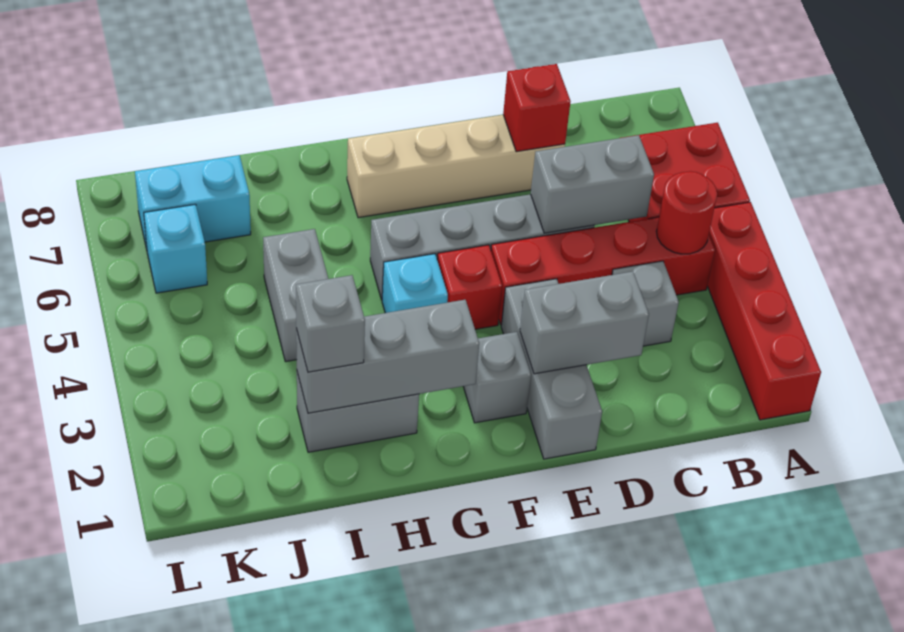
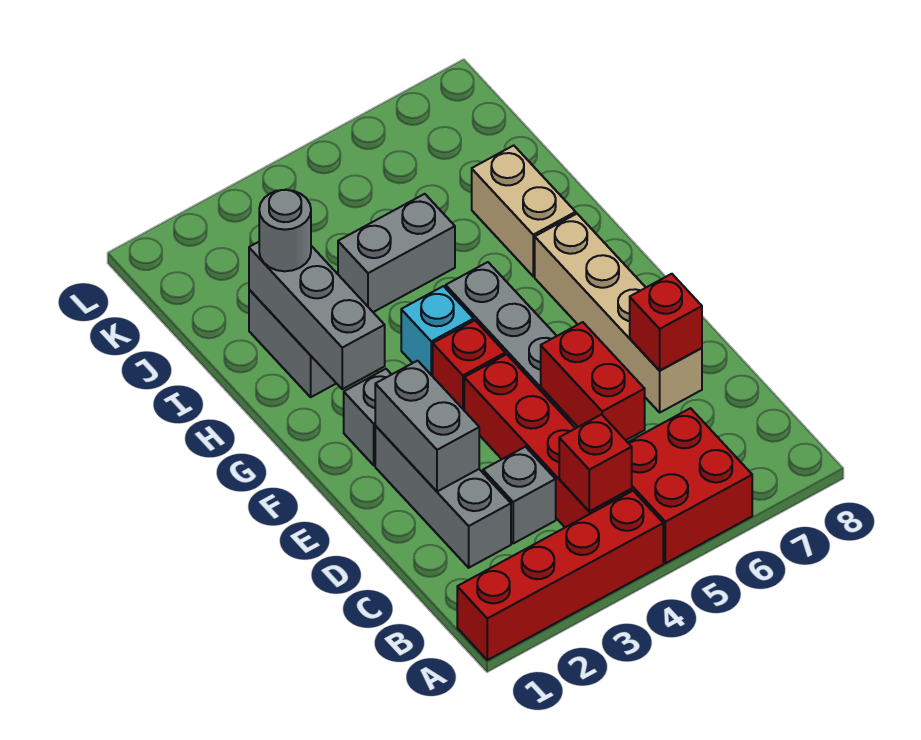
red 1x1 round brick [656,171,717,254] -> red 1x1 brick [559,415,632,511]
grey 1x2 brick [531,135,654,233] -> red 1x2 brick [541,322,645,440]
grey 1x3 brick [501,279,602,459] -> grey 1x3 brick turned to [375,426,511,568]
none -> tan 1x2 brick [472,145,576,276]
grey 1x1 brick [296,275,365,372] -> grey 1x1 round brick [259,190,311,271]
cyan 1x2 brick [135,155,251,249] -> none
cyan 1x1 brick [144,204,207,293] -> none

